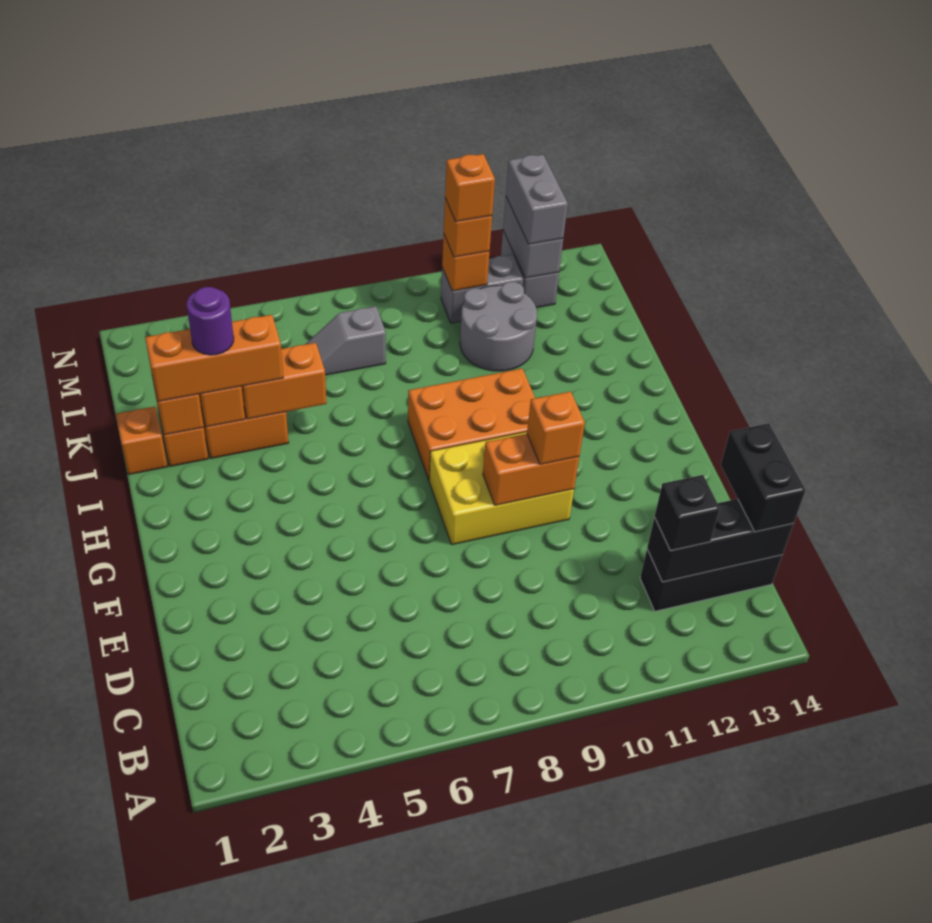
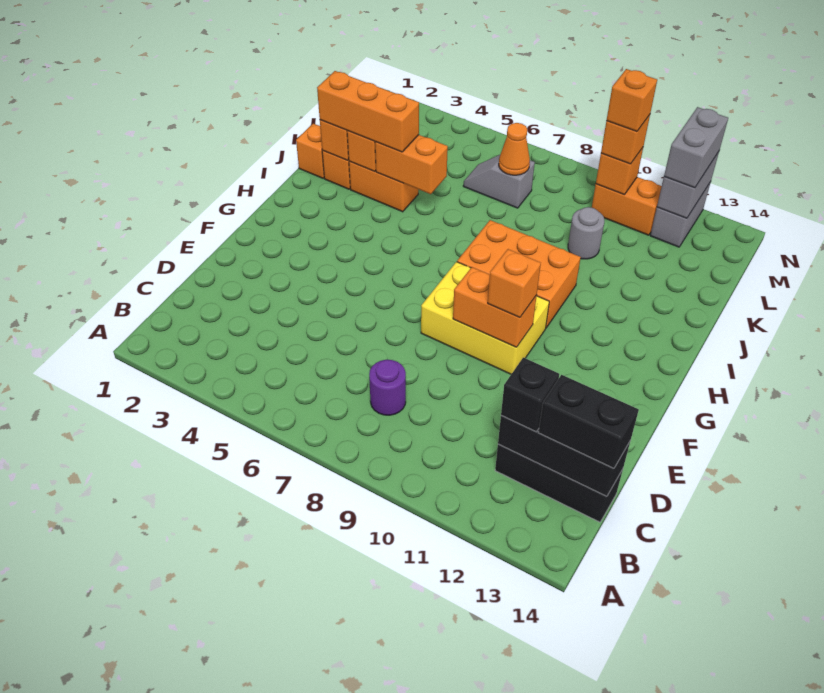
black 1x2 brick [721,423,806,532] -> black 1x2 brick turned to [538,375,639,468]
purple 1x1 round brick [187,287,234,355] -> purple 1x1 round brick moved to [369,360,406,415]
grey 2x2 round brick [460,282,537,371] -> grey 1x1 round brick [568,207,605,259]
none -> orange 1x1 cone [499,123,530,175]
grey 1x2 brick [441,255,523,323] -> orange 1x2 brick [592,177,662,235]

